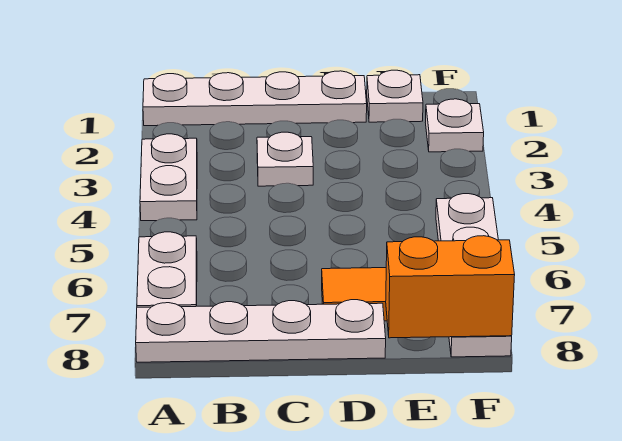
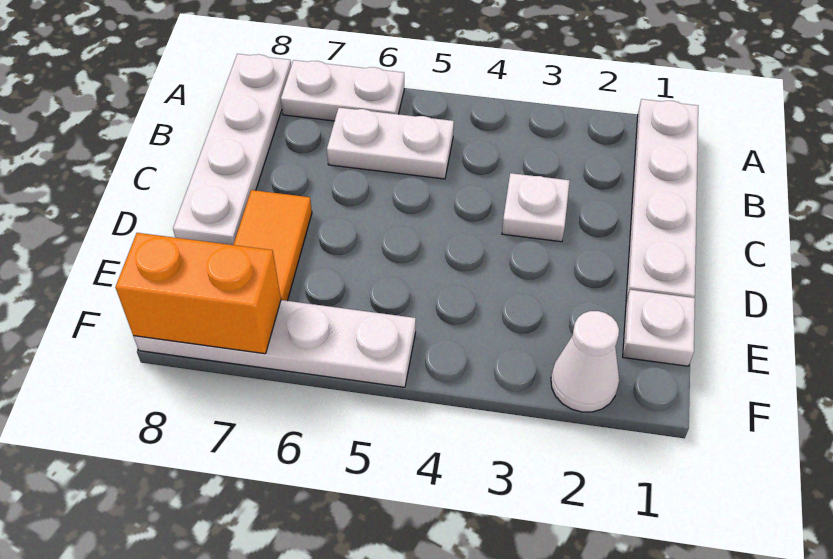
white 1x2 plate [140,134,197,221] -> white 1x2 plate moved to [327,108,454,179]
orange 1x2 brick [386,236,515,338] -> orange 1x2 brick turned to [115,233,281,354]
white 1x1 plate [425,99,484,152] -> white 1x1 cone [551,311,619,412]

